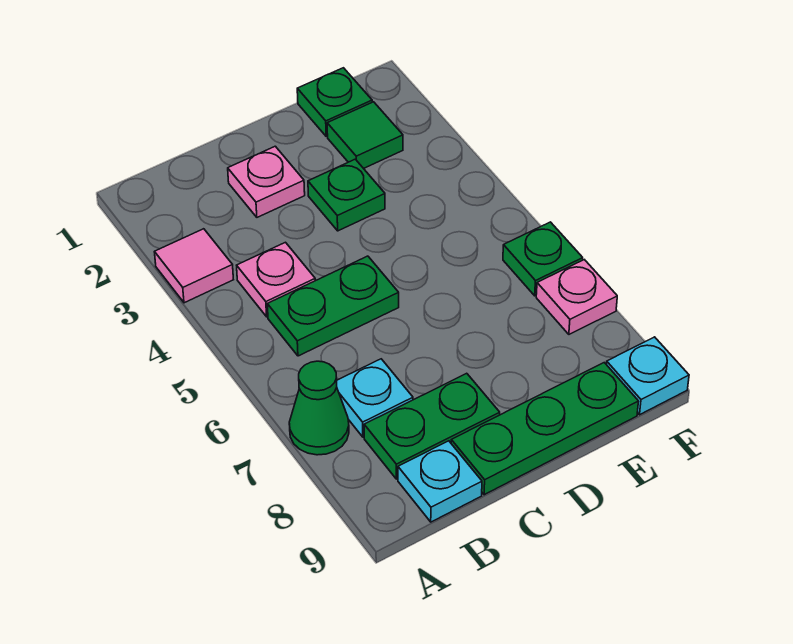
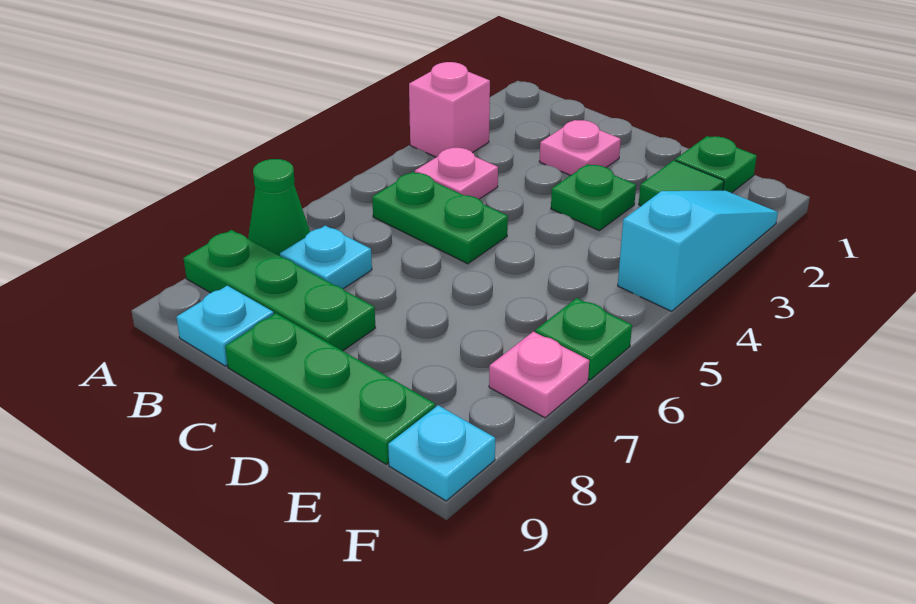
pink 1x1 tile [155,229,233,303] -> pink 1x1 brick [409,62,490,157]
green 1x2 plate [364,373,500,479] -> green 1x3 plate [184,230,375,351]
none -> cyan 1x3 slope [618,191,778,311]

